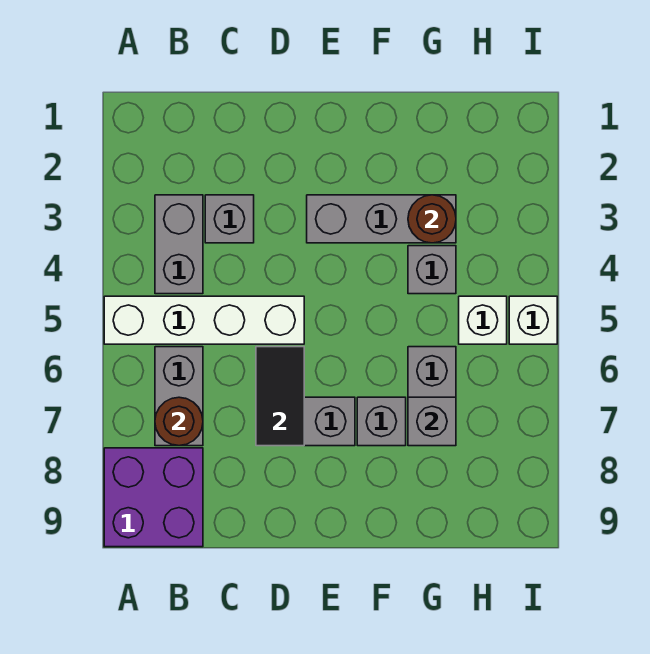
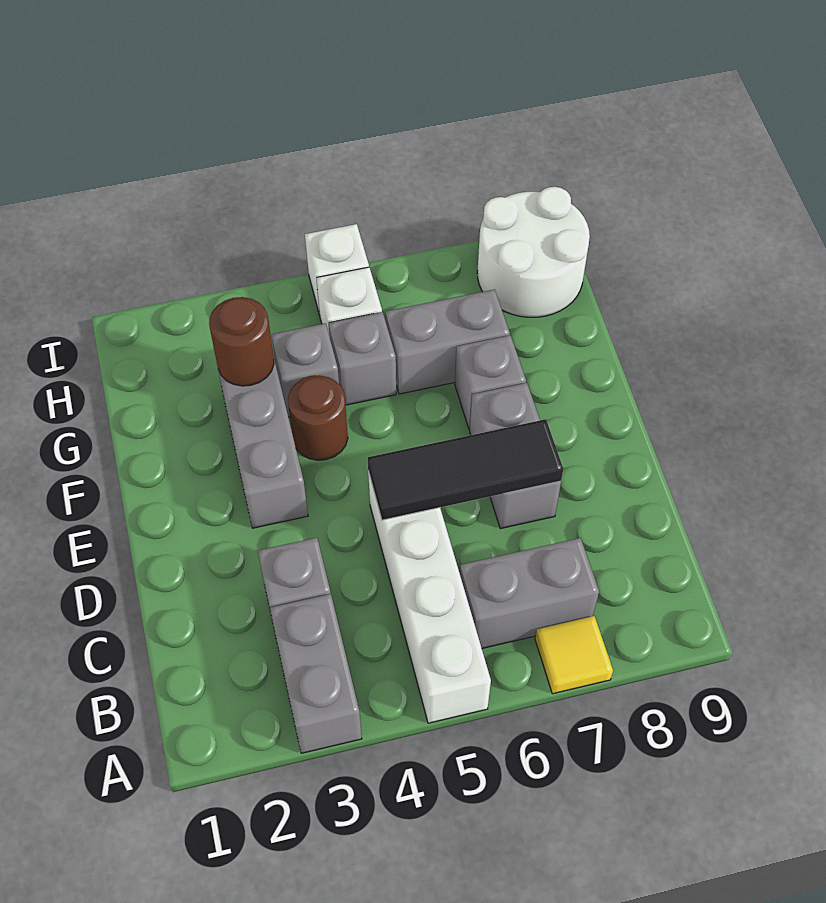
none -> yellow 1x1 tile [535,616,613,694]
purple 2x2 brick [104,448,203,547] -> none
grey 1x2 brick [155,195,203,294] -> grey 1x2 brick turned to [270,594,362,753]
brown 1x1 round brick [155,397,203,446] -> brown 1x1 round brick moved to [288,375,348,460]
black 1x2 tile [256,347,304,446] -> black 1x3 tile [368,419,563,520]
grey 1x1 brick [408,397,456,446] -> grey 1x1 brick moved to [329,312,396,405]
none -> white 2x2 round brick [477,187,590,317]

